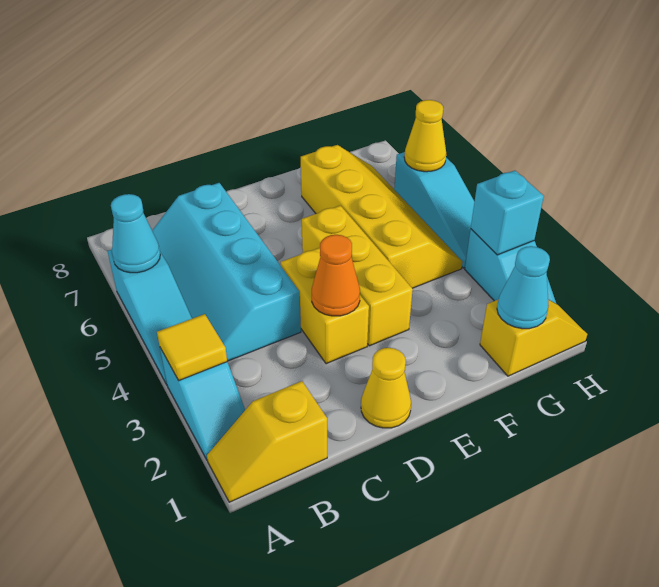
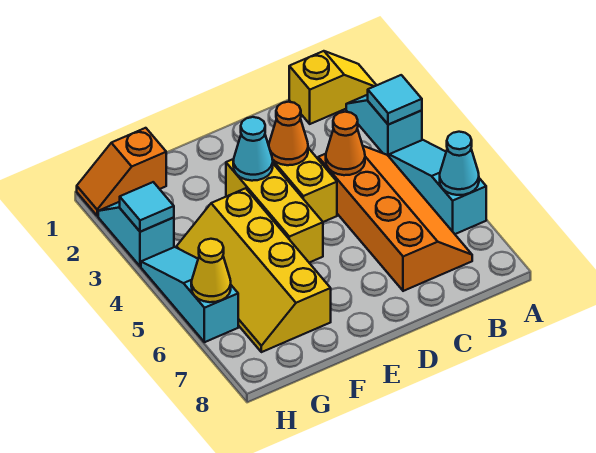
yellow 1x1 tile [157,314,227,380] -> cyan 1x1 tile [368,75,422,125]
cyan 2x4 slope [152,183,301,361] -> orange 2x4 slope [318,146,472,291]
none -> orange 1x1 cone [326,112,365,175]
yellow 1x1 cone [361,348,411,428] -> none
yellow 1x2 slope [480,299,587,376] -> orange 1x2 slope [77,128,166,216]
cyan 1x1 cone [497,246,550,329] -> cyan 1x1 cone moved to [233,117,273,181]
cyan 1x1 brick [471,171,544,255] -> cyan 1x1 tile [119,182,174,232]

